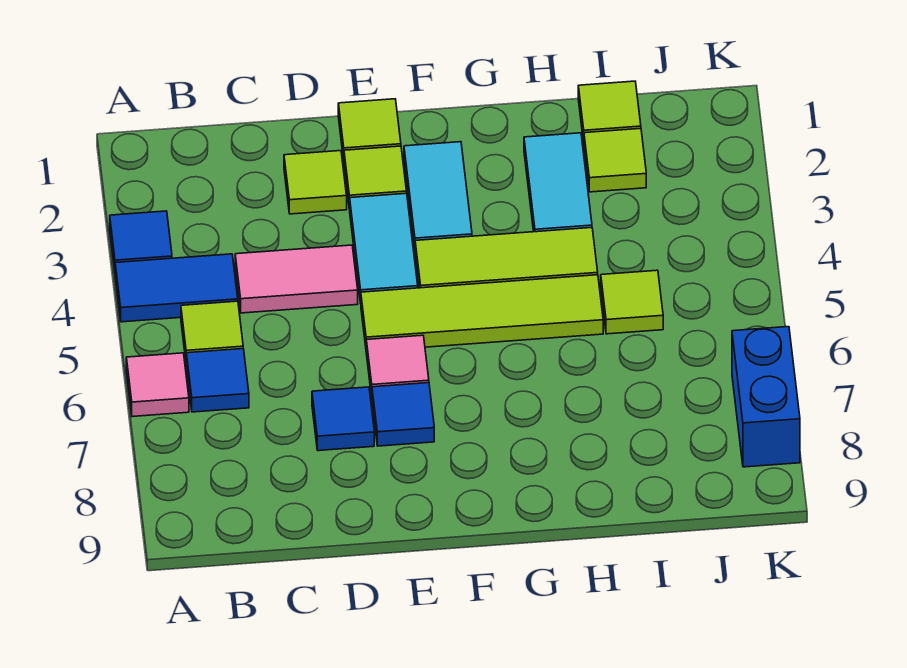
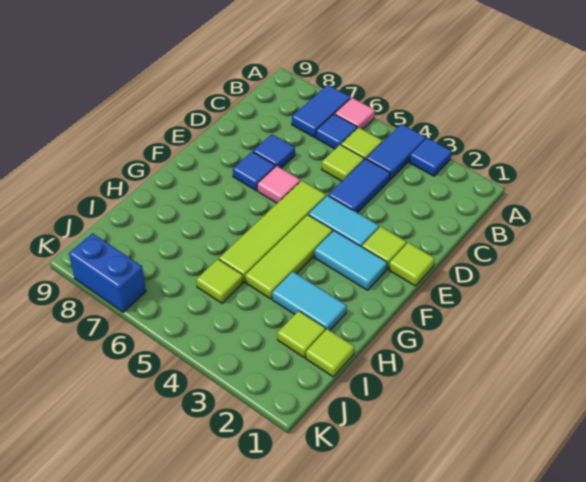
none -> blue 1x2 tile [292,85,351,137]
pink 1x2 tile [235,245,358,313] -> blue 1x2 tile [328,159,390,213]
lime 1x1 tile [284,151,347,214] -> lime 1x1 tile moved to [322,145,364,181]

